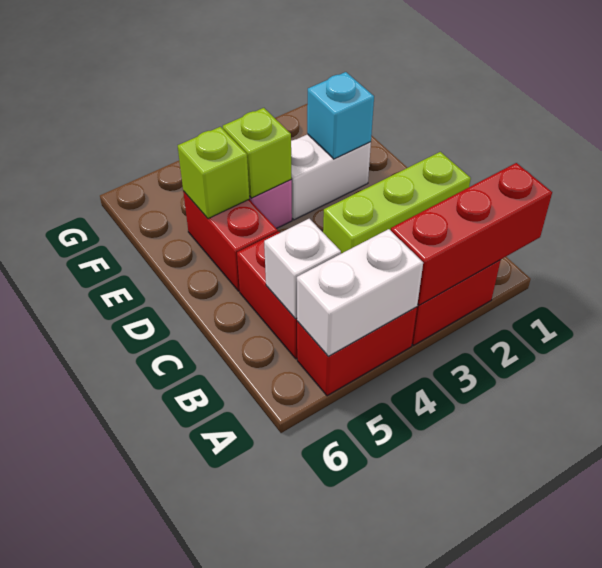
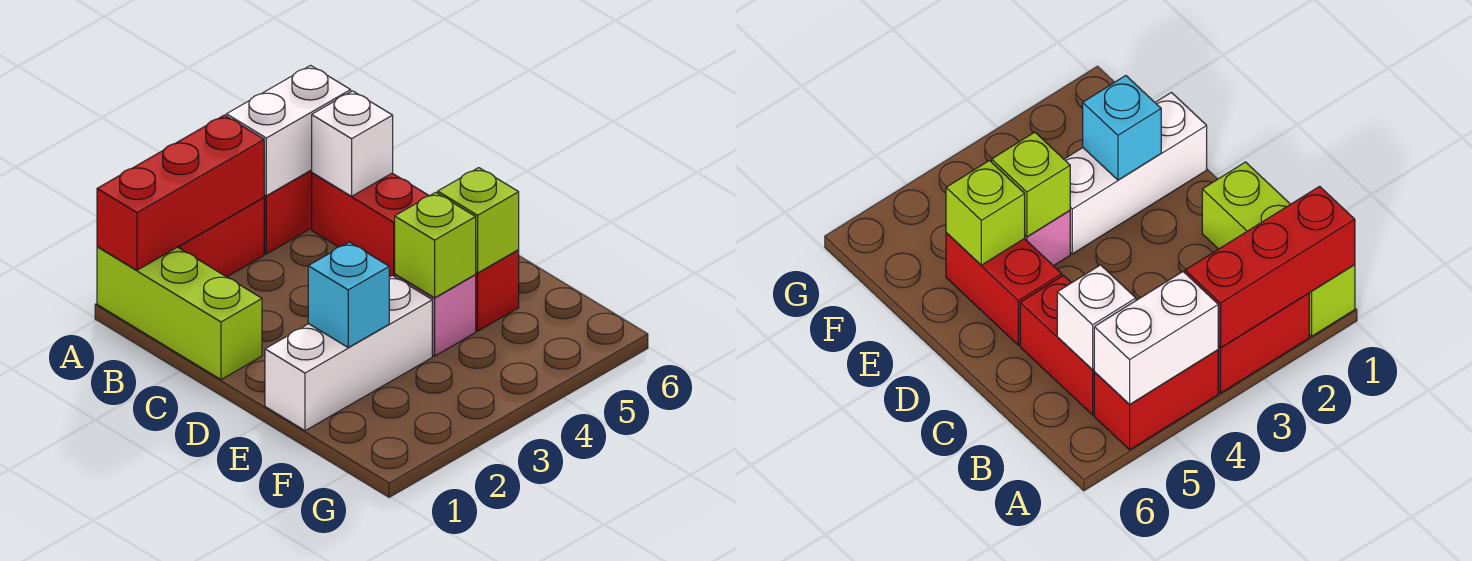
lime 1x3 brick [323,152,471,254] -> lime 1x3 brick turned to [97,247,262,380]
white 1x2 brick [291,134,371,220] -> white 1x3 brick [265,276,432,431]

